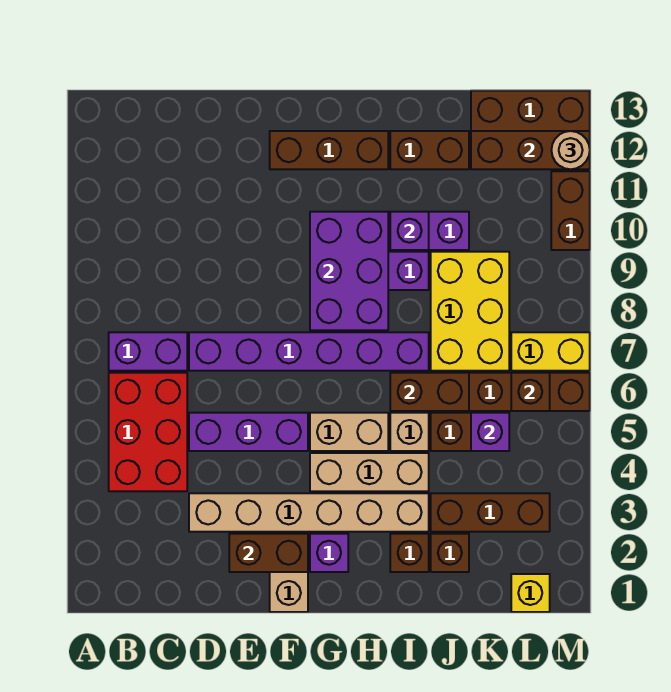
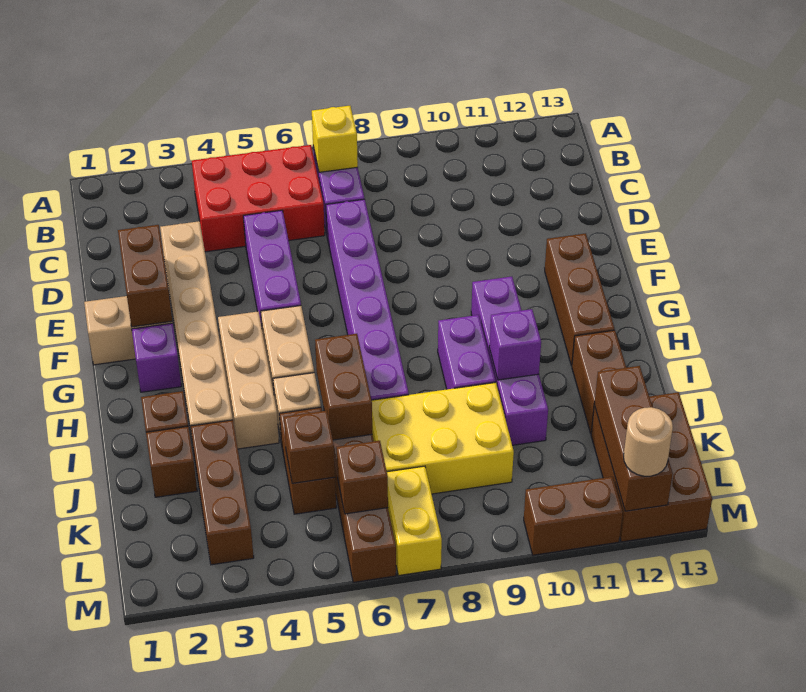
purple 2x3 brick [310,212,388,330] -> none
purple 1x1 brick [471,413,509,451] -> brown 1x1 brick [284,411,335,483]
yellow 1x1 brick [511,574,550,612] -> yellow 1x1 brick moved to [312,106,358,172]

